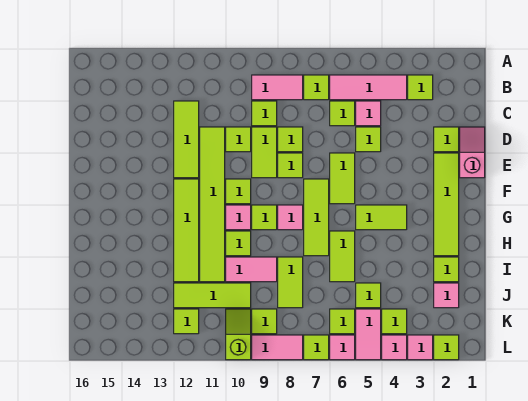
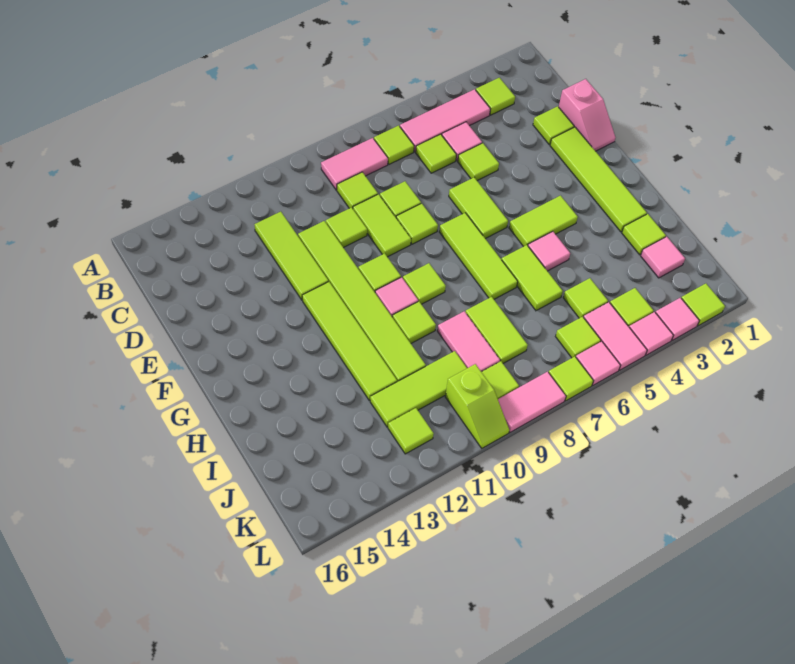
pink 1x2 slope [460,127,485,178] -> pink 1x2 slope turned to [559,79,616,151]
pink 1x1 tile [278,205,303,230] -> pink 1x1 tile moved to [528,232,570,271]
pink 1x2 tile [226,257,277,282] -> pink 1x2 tile turned to [437,311,500,372]
lime 1x2 slope [226,309,251,360] -> lime 1x2 slope turned to [445,364,509,448]

